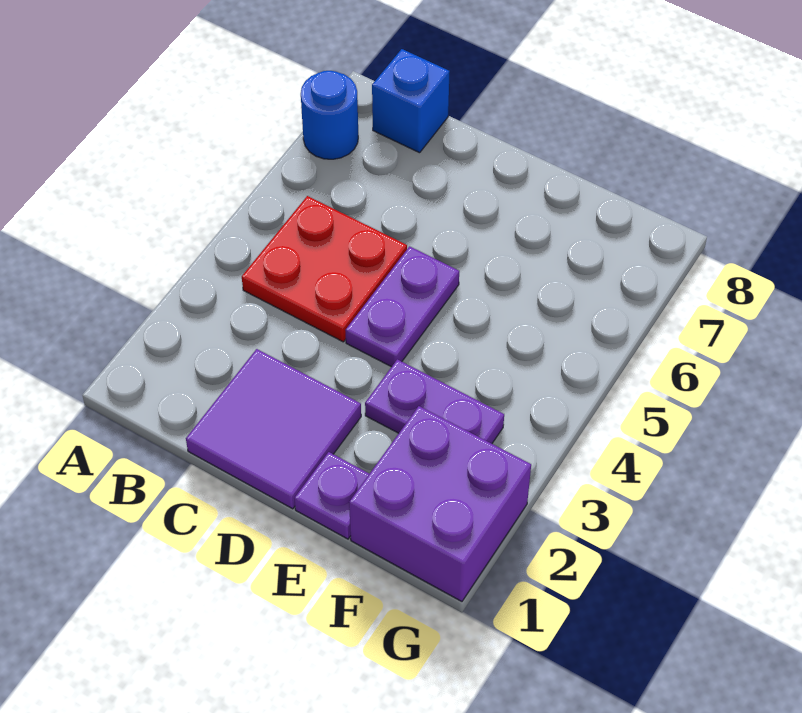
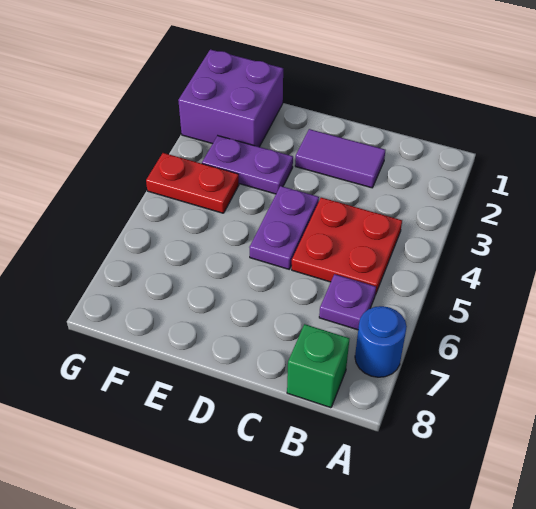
blue 1x1 brick [372,49,450,153] -> green 1x1 brick [287,324,350,408]
purple 2x2 tile [186,349,361,509] -> purple 1x2 tile [295,129,385,188]
purple 1x1 plate [294,452,369,539] -> purple 1x1 plate moved to [319,274,376,330]
none -> red 1x2 plate [146,153,239,213]

